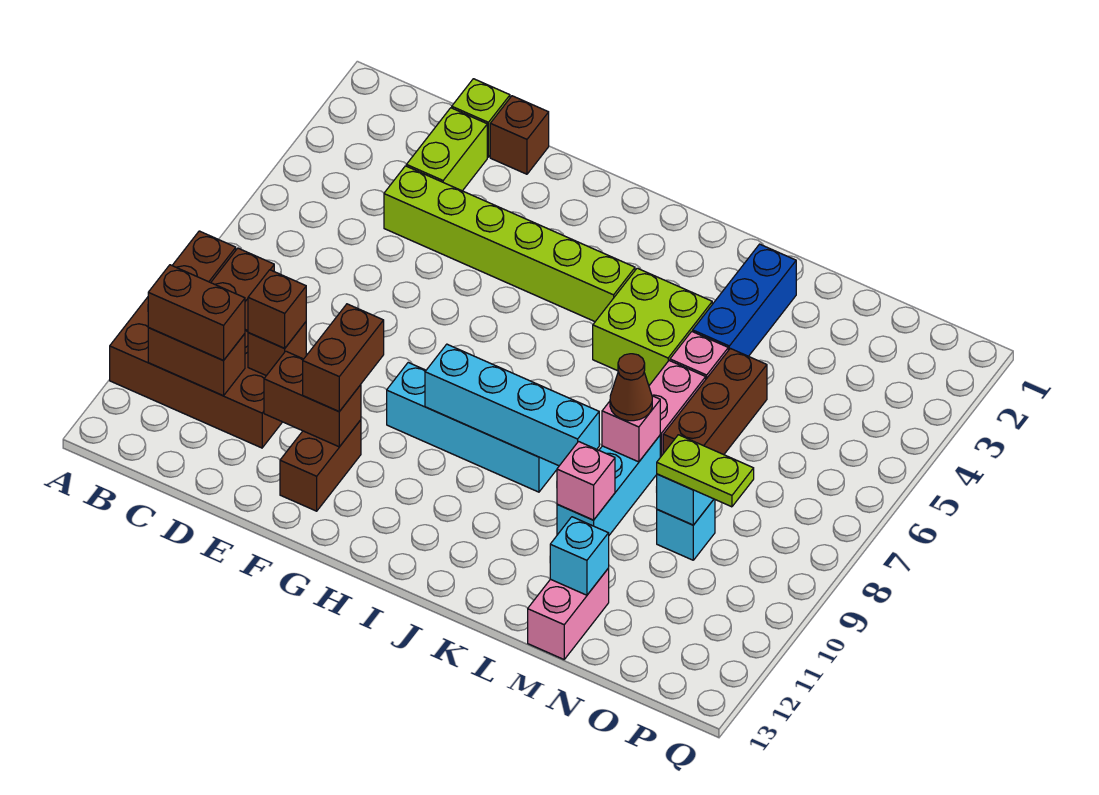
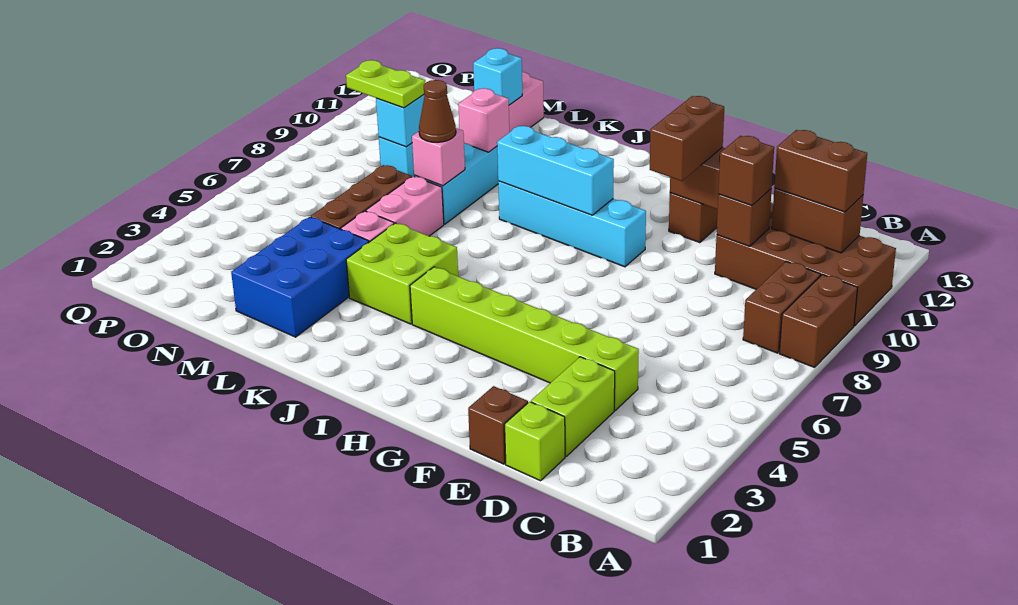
cyan 1x4 brick [425,344,599,466] -> cyan 1x3 brick [497,126,614,215]
blue 1x3 brick [693,244,796,356] -> blue 2x3 brick [231,217,369,337]

